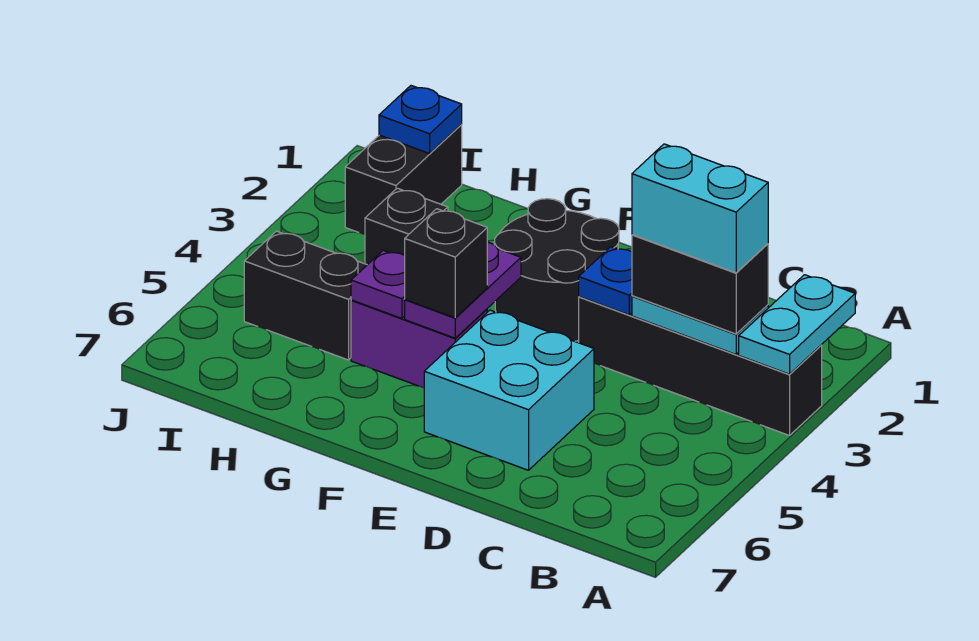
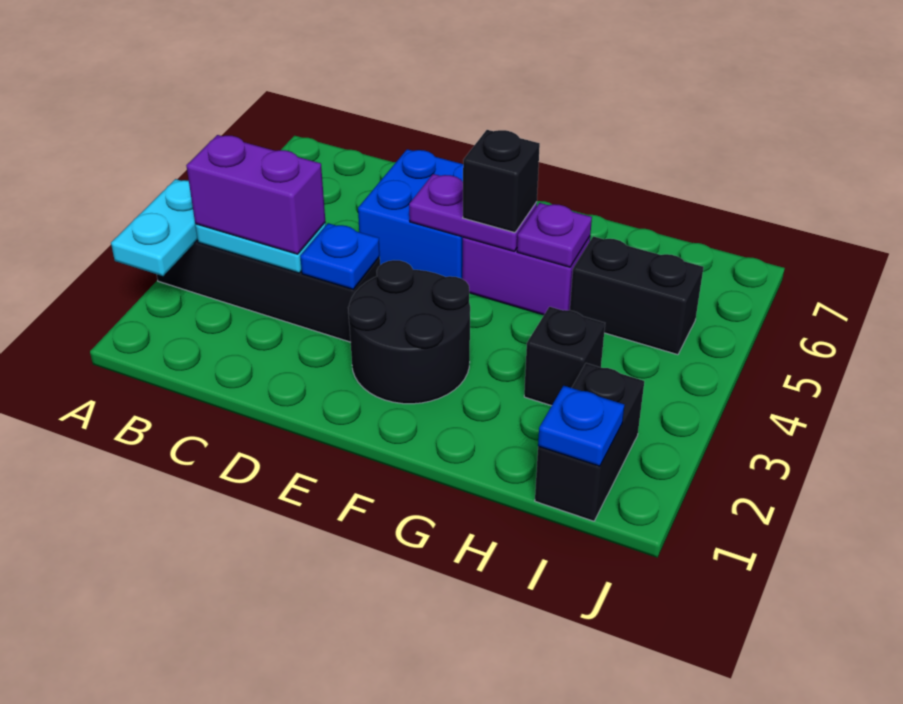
black 1x2 brick [632,235,768,334] -> purple 1x2 brick [186,135,325,254]
cyan 1x2 brick [632,144,768,273] -> none
cyan 2x2 brick [424,310,594,470] -> blue 2x2 brick [358,149,463,279]
purple 1x2 plate [405,242,521,338] -> purple 1x2 plate turned to [409,174,537,251]

